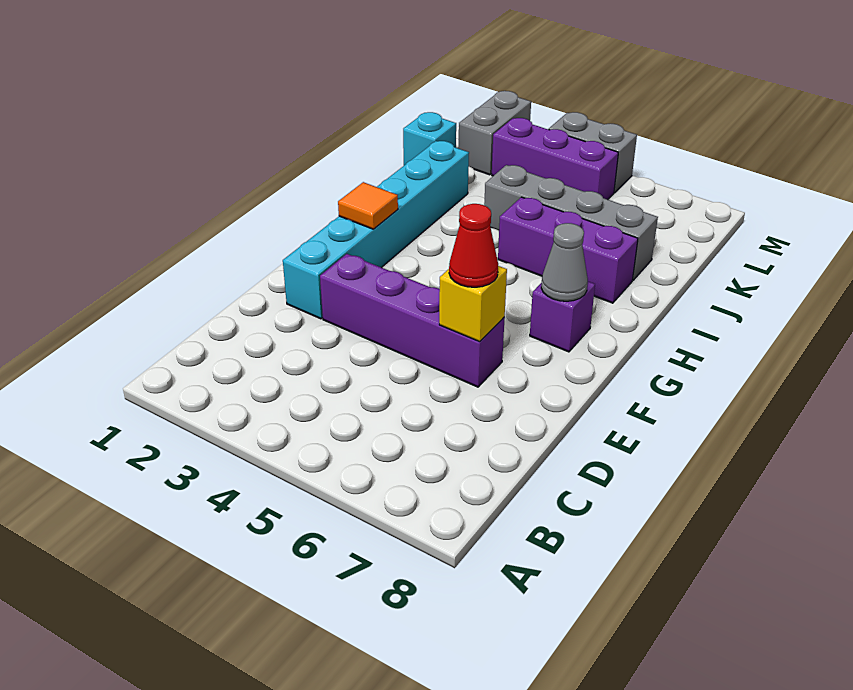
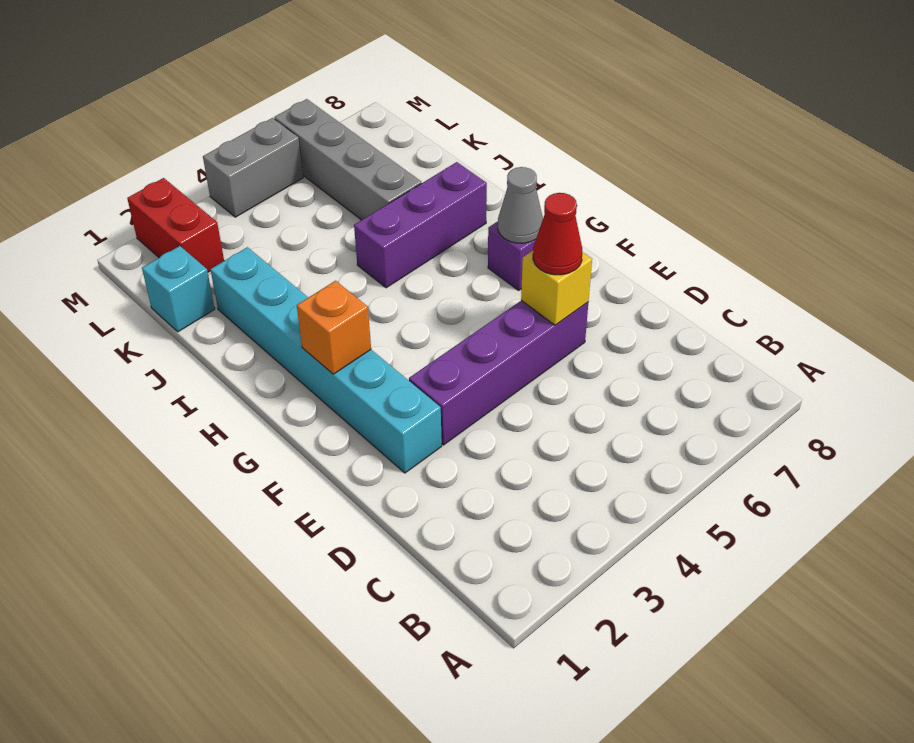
orange 1x1 tile [338,182,398,229] -> orange 1x1 brick [297,281,371,374]
grey 1x4 brick [484,165,658,280] -> grey 1x4 brick turned to [274,99,421,220]
grey 1x2 brick [458,91,531,175] -> red 1x2 brick [127,178,224,272]
purple 1x3 brick [492,118,618,200] -> none

